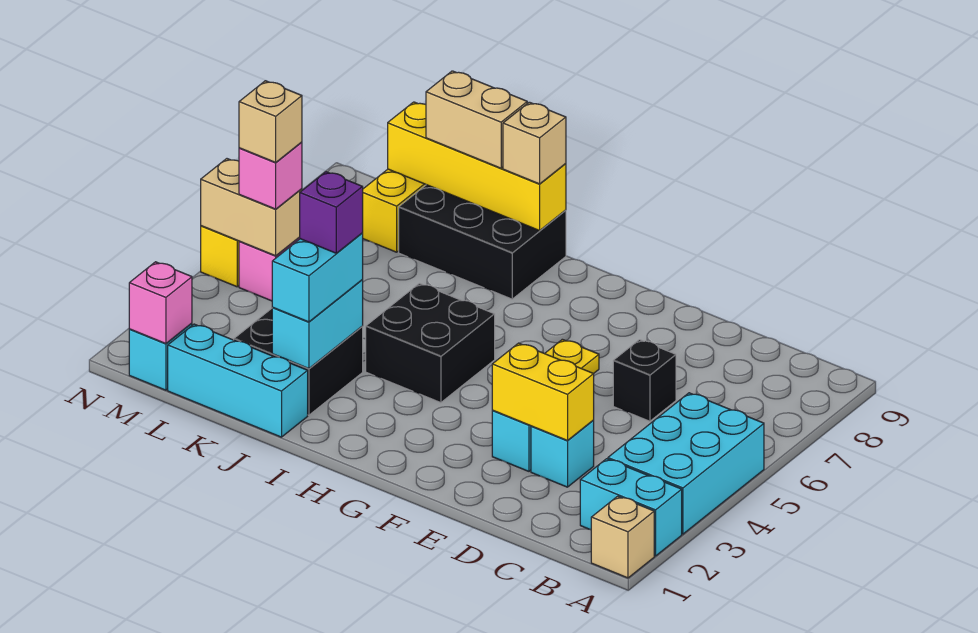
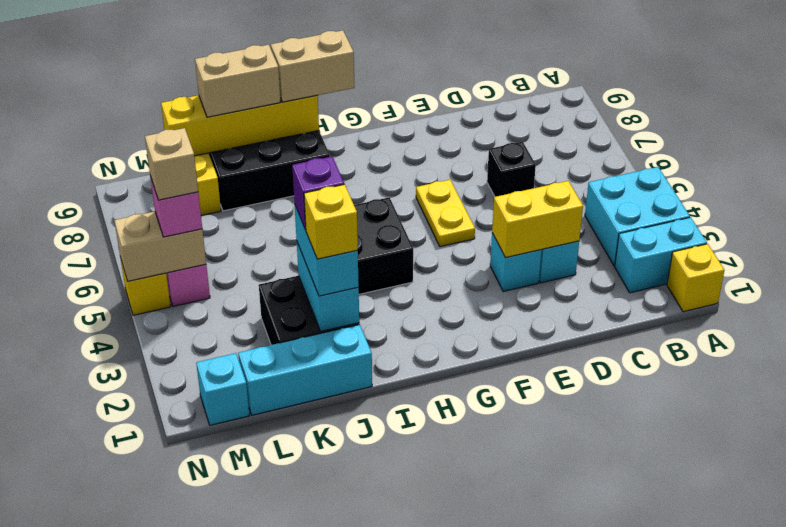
tan 1x1 brick [591,496,654,578] -> yellow 1x1 brick [667,244,724,312]
cyan 2x3 brick [608,393,764,534] -> cyan 2x2 brick [585,167,690,266]
tan 1x1 brick [503,102,566,184] -> tan 1x2 brick [271,30,354,102]
none -> yellow 1x1 brick [304,184,358,259]
pink 1x1 brick [129,262,192,344] -> none

